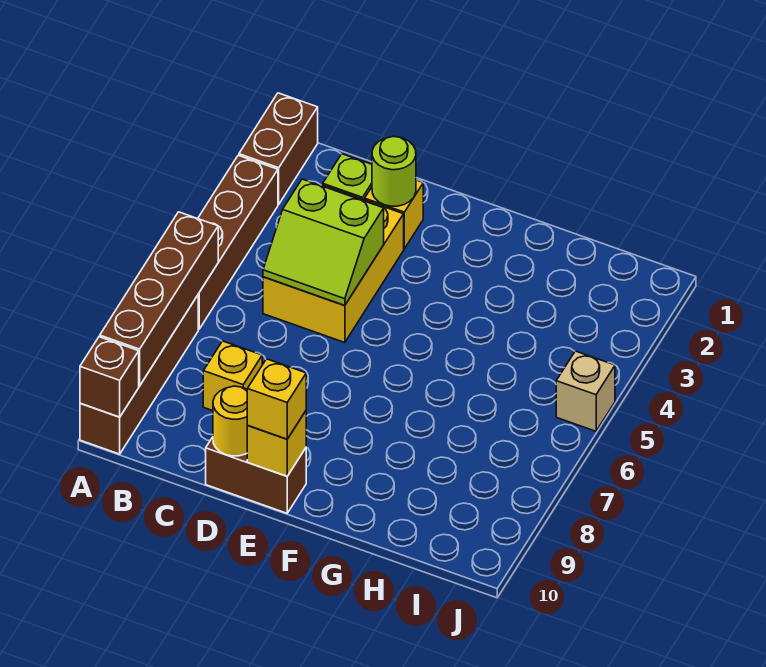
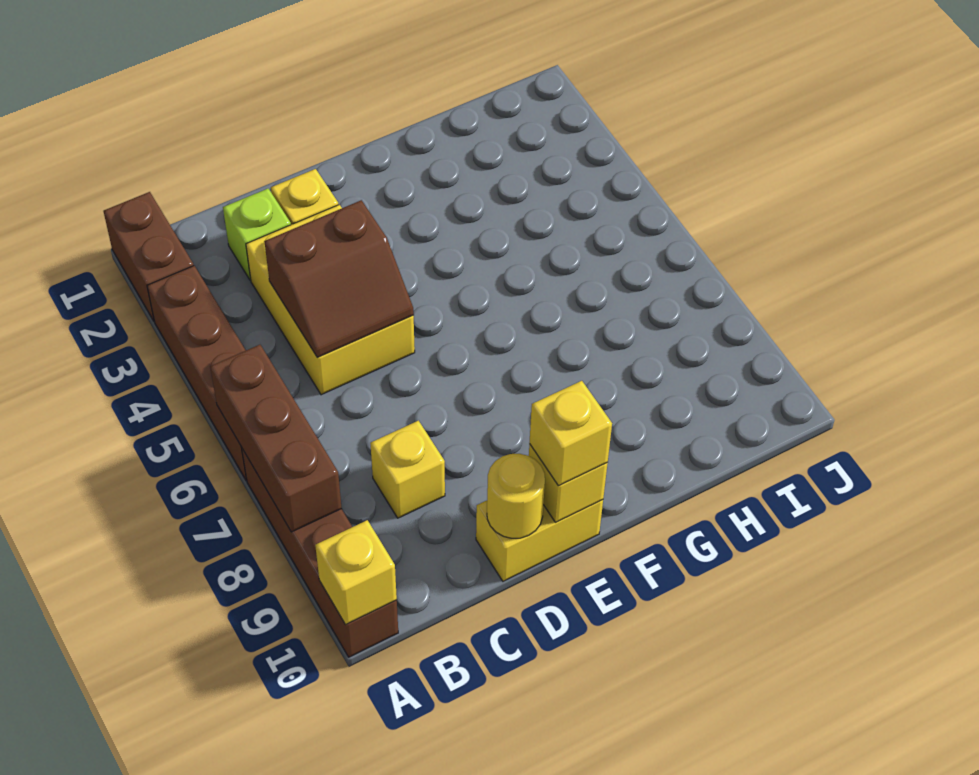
brown 1x4 brick [100,212,218,386] -> brown 1x3 brick [210,345,342,532]
brown 1x1 brick [80,337,139,417] -> yellow 1x1 brick [315,520,397,625]
lime 2x2 slope [263,179,384,306] -> brown 2x2 slope [264,200,414,358]
lime 1x1 round brick [372,136,416,206] -> none
brown 1x2 brick [206,437,306,513] -> yellow 1x2 brick [476,500,603,581]
tan 1x1 brick [556,351,615,431] -> none

